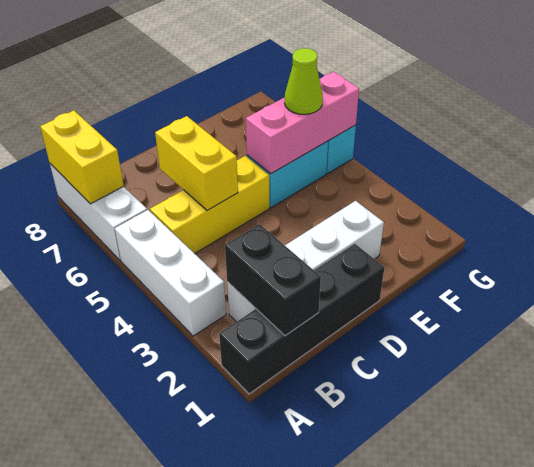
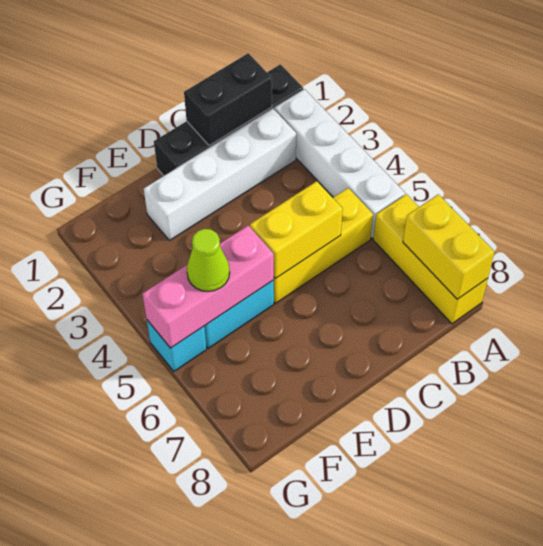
white 1x3 brick [115,210,226,336] -> white 1x4 brick [275,89,405,239]
white 1x3 brick [50,164,147,260] -> yellow 1x3 brick [373,194,488,324]
black 1x2 brick [225,224,321,336] -> black 1x2 brick turned to [184,53,272,146]
yellow 1x2 brick [155,116,238,210] -> yellow 1x2 brick turned to [250,181,343,279]

